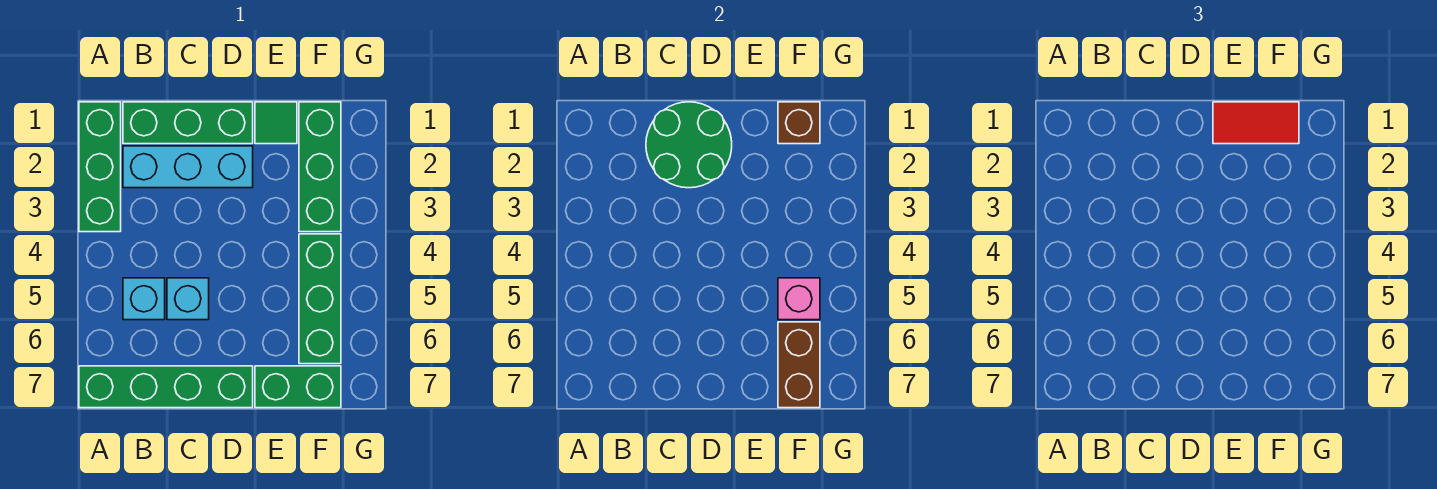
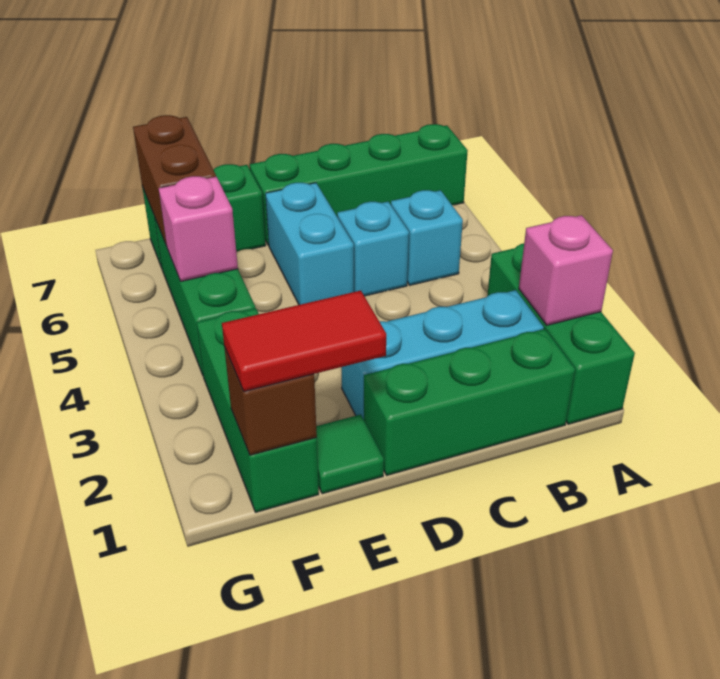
none -> pink 1x1 brick [519,215,613,325]
green 2x2 round brick [646,102,732,188] -> none
none -> cyan 1x2 brick [265,183,354,305]

